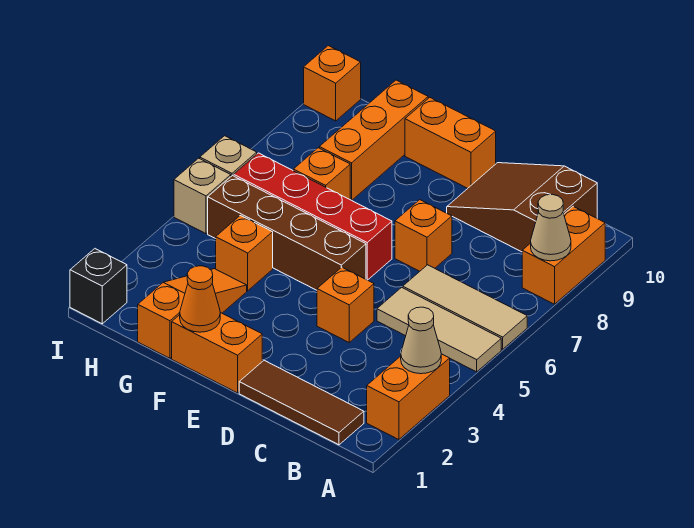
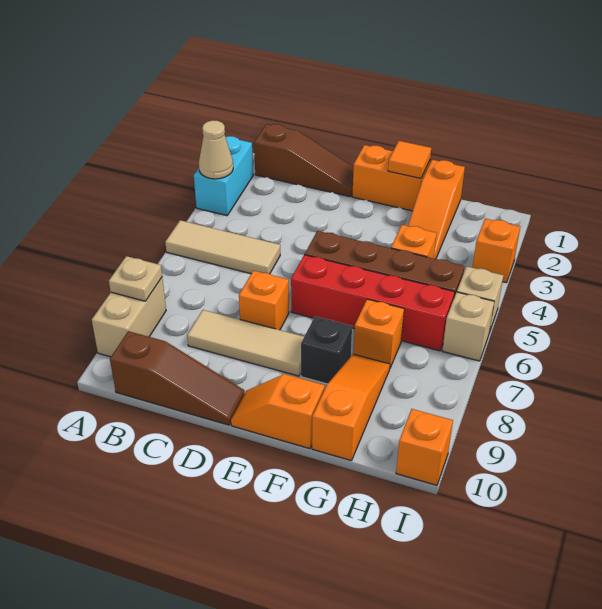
orange 1x2 brick [367,354,450,440] -> cyan 1x2 brick [194,136,253,216]
tan 1x3 tile [403,265,527,349] -> tan 1x3 tile moved to [187,310,304,376]
orange 1x2 brick [522,207,605,304] -> tan 1x2 brick [92,278,166,357]
tan 1x1 cone [531,194,571,261] -> tan 1x1 plate [109,256,162,301]
brown 1x3 tile [239,360,364,445] -> brown 1x3 slope [254,124,354,197]
brown 2x3 slope [447,163,597,252] -> brown 1x3 slope [110,331,245,425]
orange 1x1 brick [317,267,374,342] -> orange 1x1 brick moved to [472,219,520,283]
orange 1x2 brick [405,98,496,188] -> orange 1x2 slope [231,374,325,449]
orange 1x1 cone [180,266,220,332] -> orange 1x1 tile [388,141,431,178]
orange 1x3 brick [319,80,428,200] -> orange 1x3 slope [312,354,390,461]
black 1x1 brick [70,249,127,324] -> black 1x1 brick moved to [301,316,352,384]

